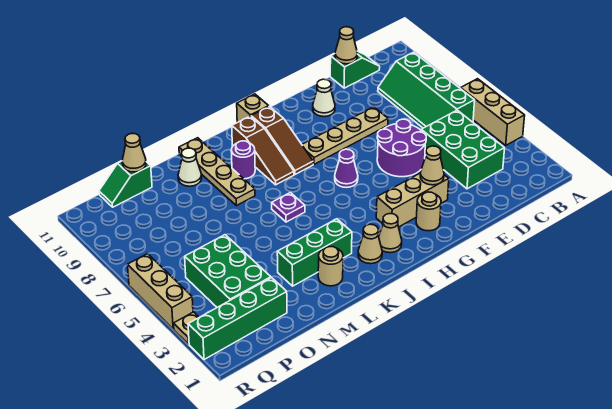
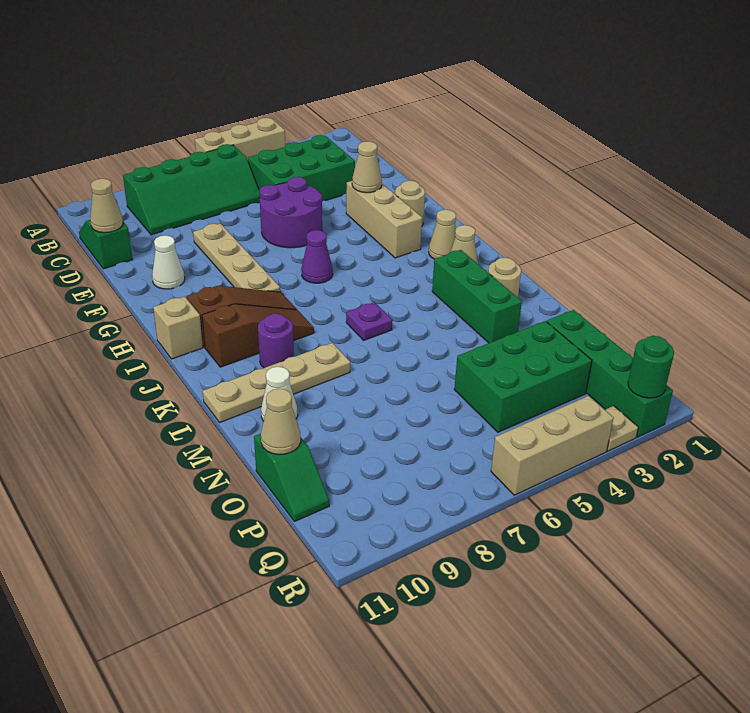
none -> green 1x1 round brick [628,336,674,398]

